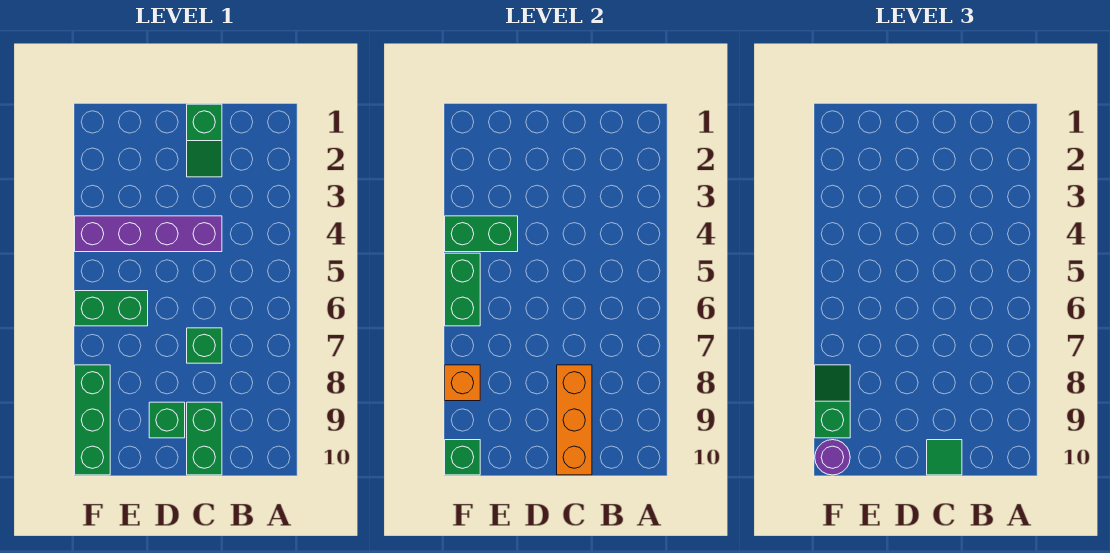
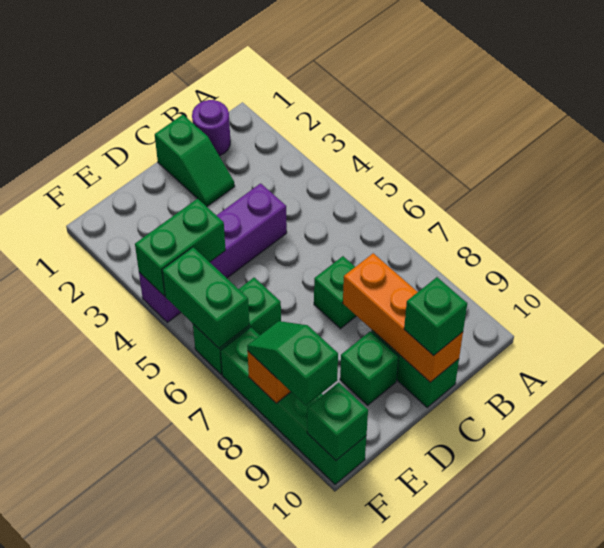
green 1x1 tile [927,440,962,475] -> green 1x1 brick [404,277,467,356]
green 1x3 brick [75,365,110,475] -> green 1x4 brick [221,327,366,485]
purple 1x1 round brick [815,440,850,475] -> purple 1x1 round brick moved to [192,100,230,156]

